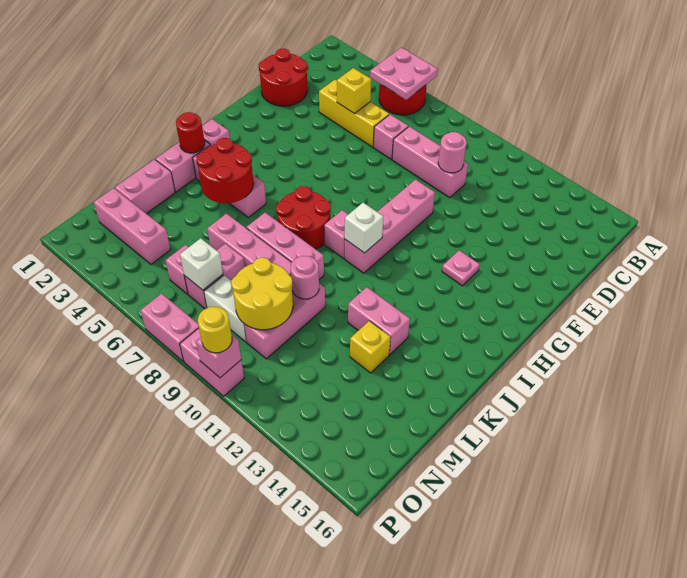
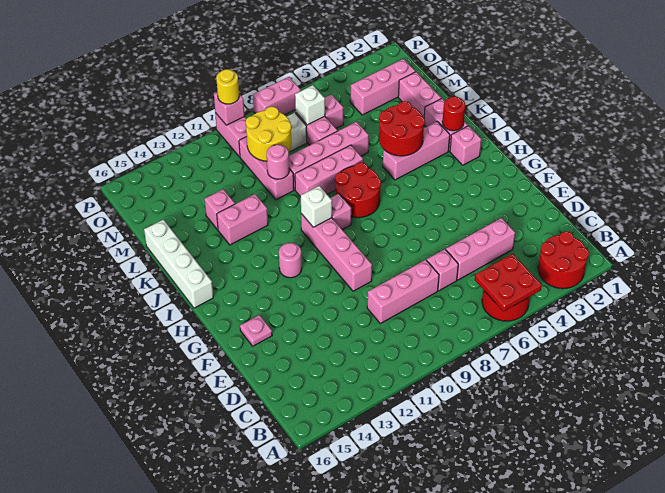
pink 2x2 plate [370,47,438,100] -> red 2x2 plate [475,254,542,312]
red 2x2 round brick [259,49,307,106] -> red 2x2 round brick moved to [538,231,589,289]
yellow 1x3 brick [319,80,389,147] -> pink 1x3 brick [446,218,515,280]
yellow 1x1 brick [337,68,371,114] -> none
pink 1x1 round brick [438,132,467,173] -> pink 1x1 round brick moved to [279,243,302,278]
pink 1x1 plate [442,250,480,286] -> pink 1x1 plate moved to [240,315,272,346]
none -> white 1x4 brick [144,220,213,308]
yellow 1x1 brick [350,321,391,373] -> pink 1x1 brick [205,189,235,230]
pink 1x2 brick [180,328,244,396] -> pink 1x2 brick turned to [215,113,247,157]

